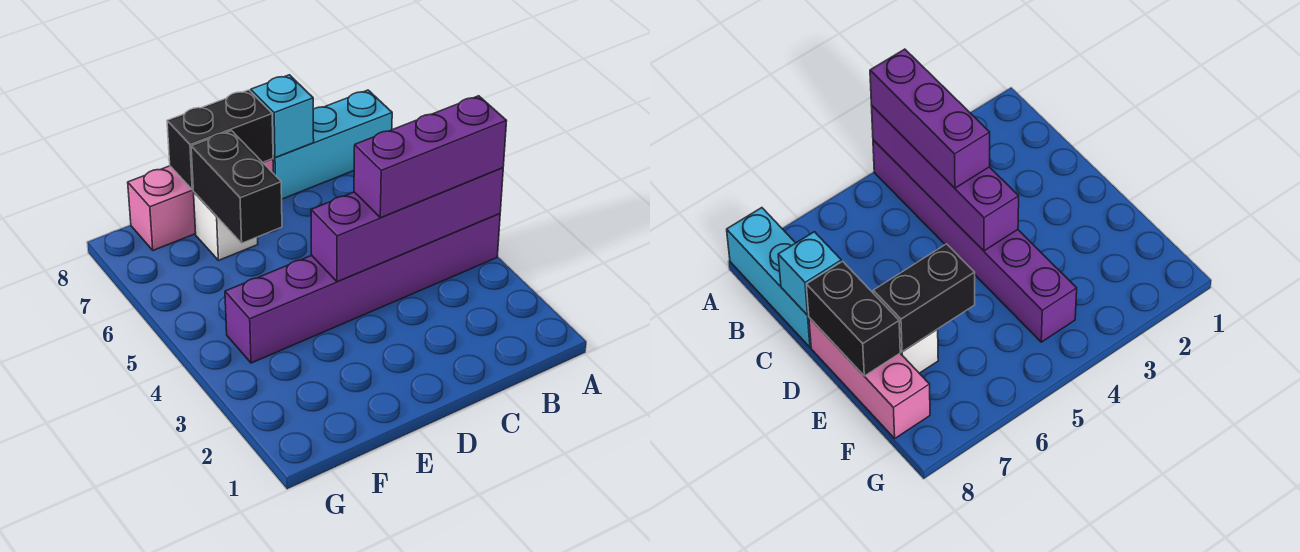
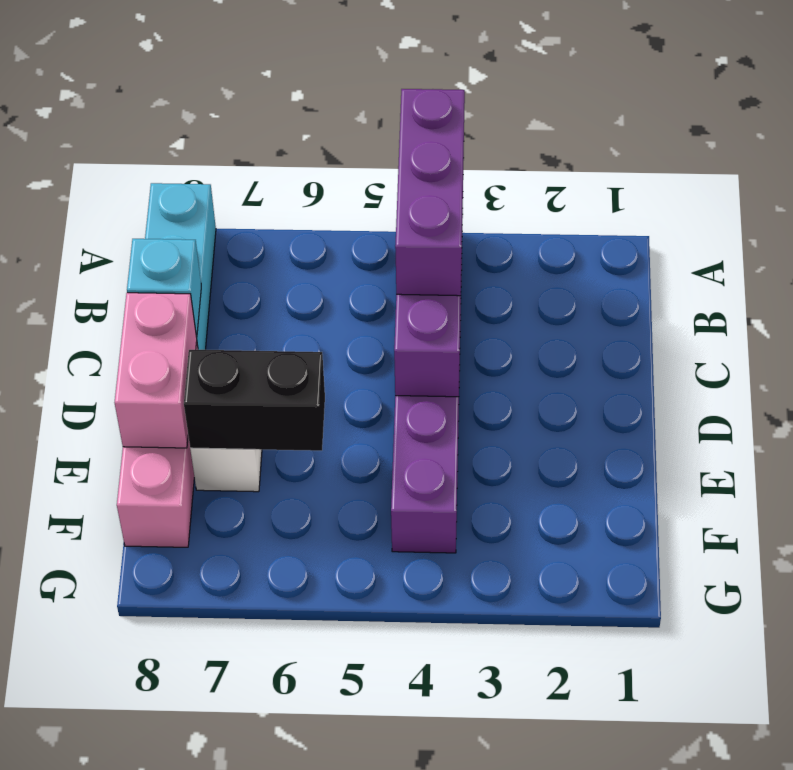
black 1x2 brick [167,90,273,190] -> pink 1x2 brick [115,293,197,448]

